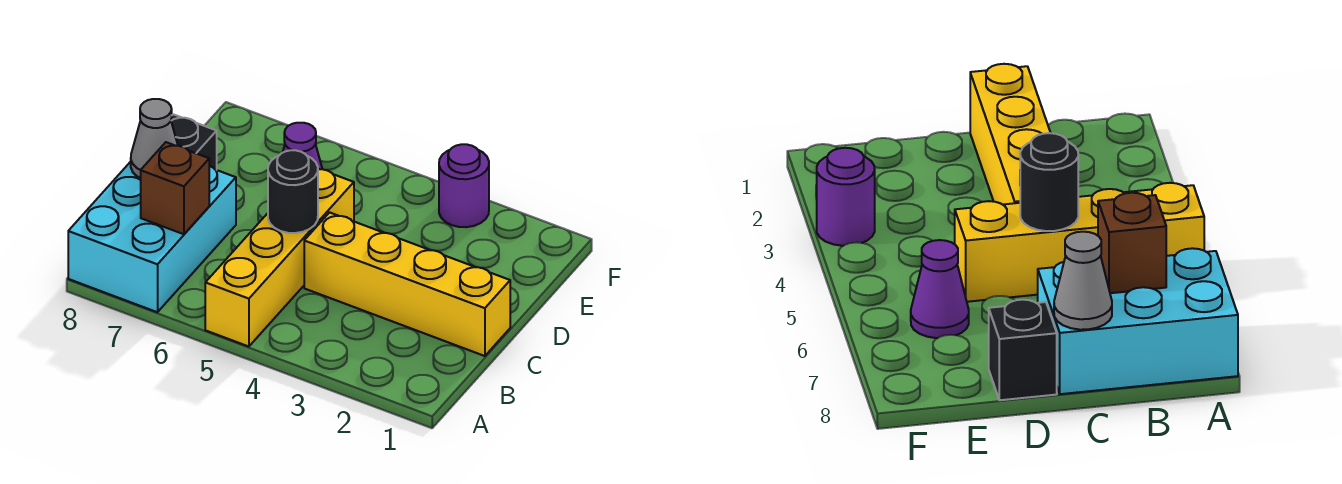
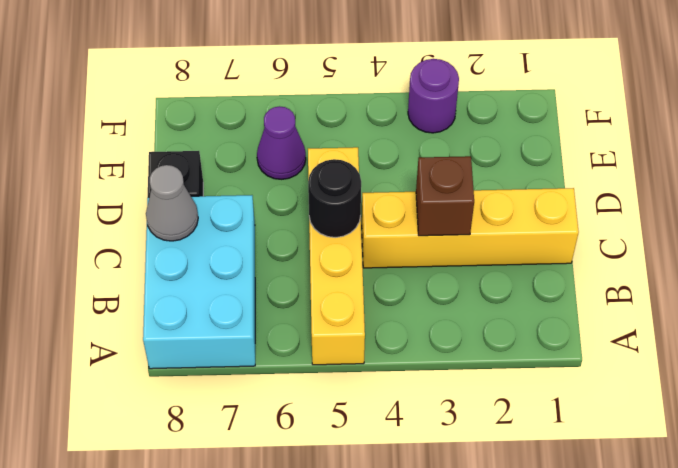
brown 1x1 brick [141,142,209,234] -> brown 1x1 brick moved to [416,156,474,236]

